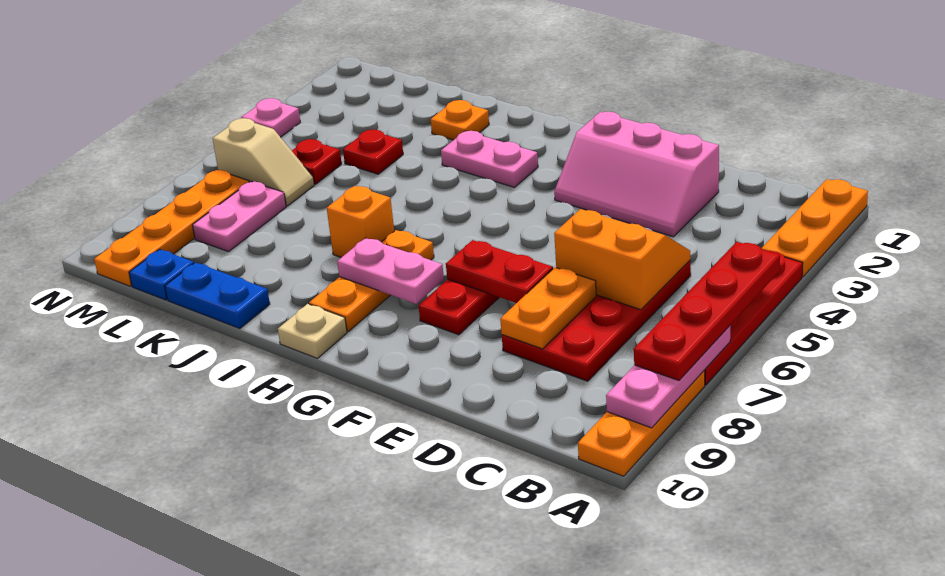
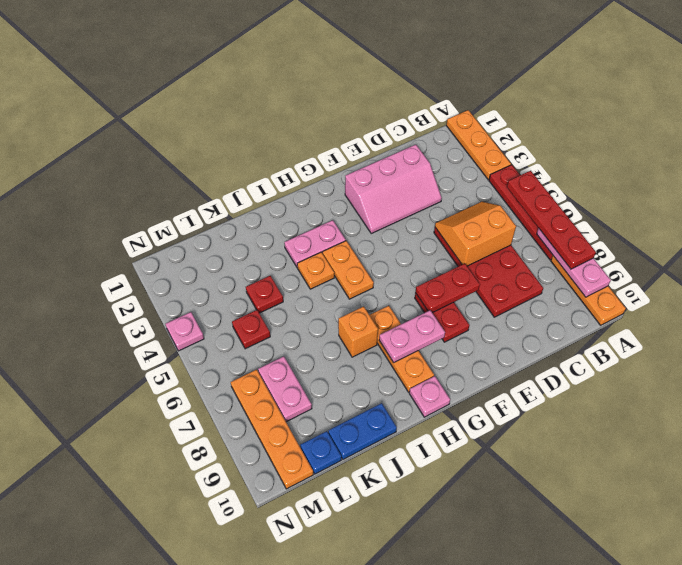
orange 1x2 plate [500,267,596,349] -> orange 1x2 plate moved to [323,241,374,299]
tan 1x1 plate [278,304,347,358] -> pink 1x1 plate [409,376,450,417]
orange 1x1 plate [431,100,489,140] -> orange 1x1 plate moved to [297,252,334,289]
tan 1x2 slope [212,118,314,206] -> none

